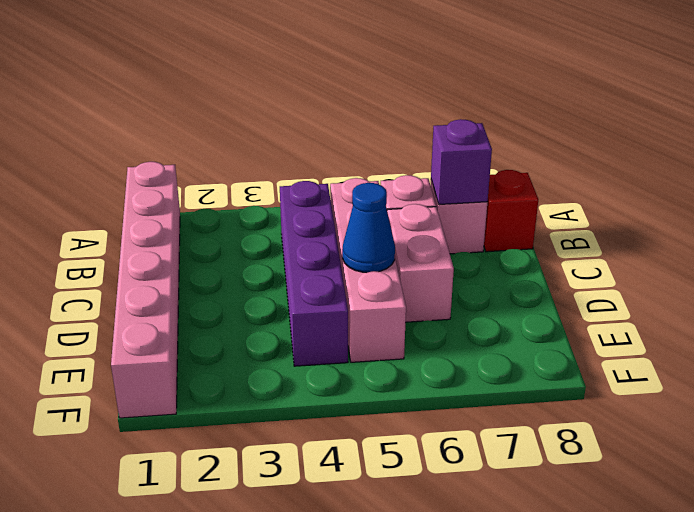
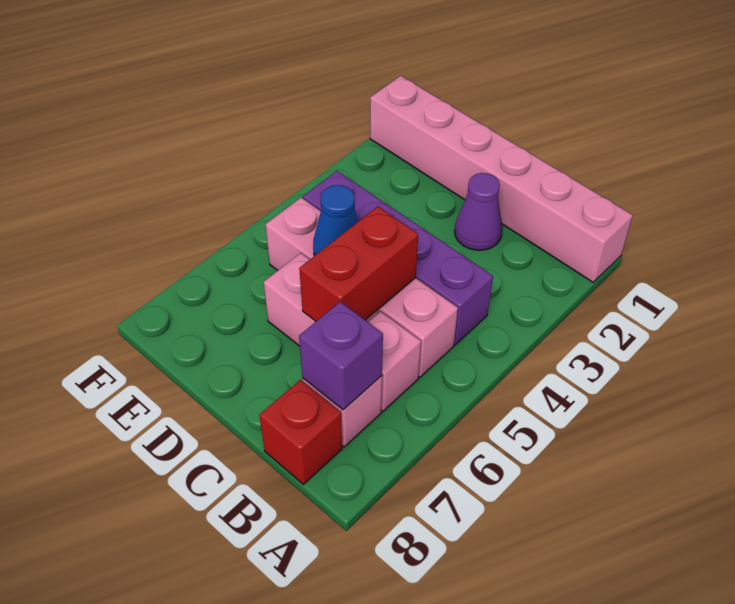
none -> purple 1x1 cone [455,173,502,250]
none -> red 1x2 brick [299,206,418,321]

